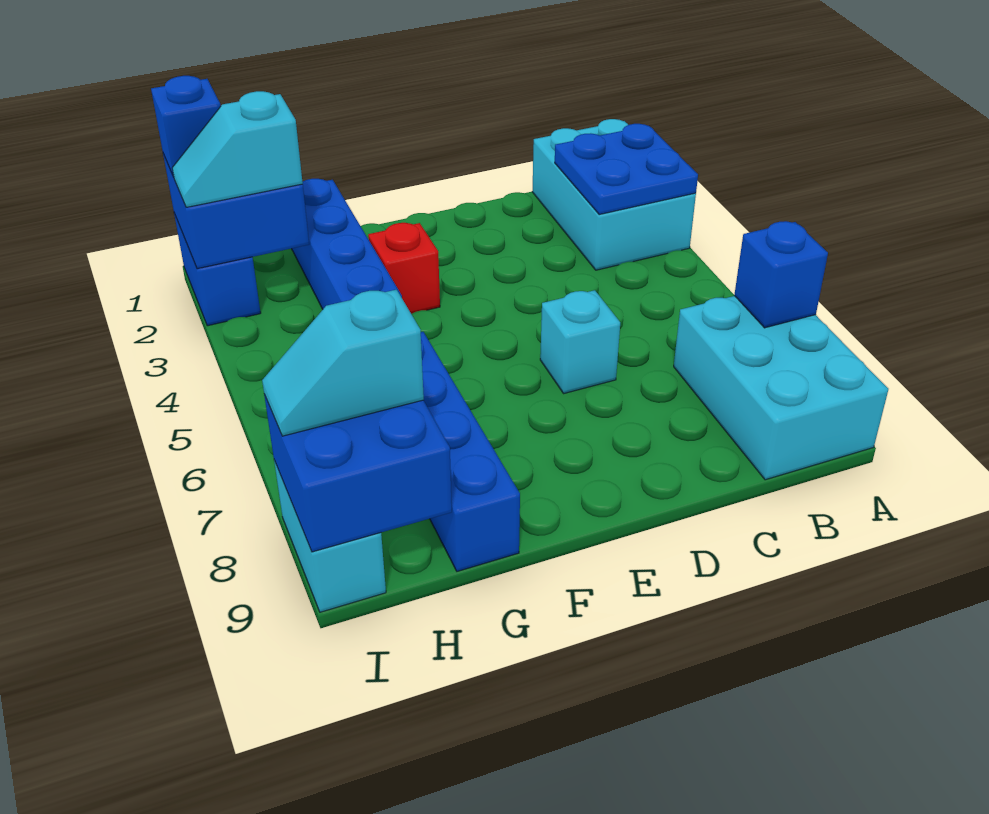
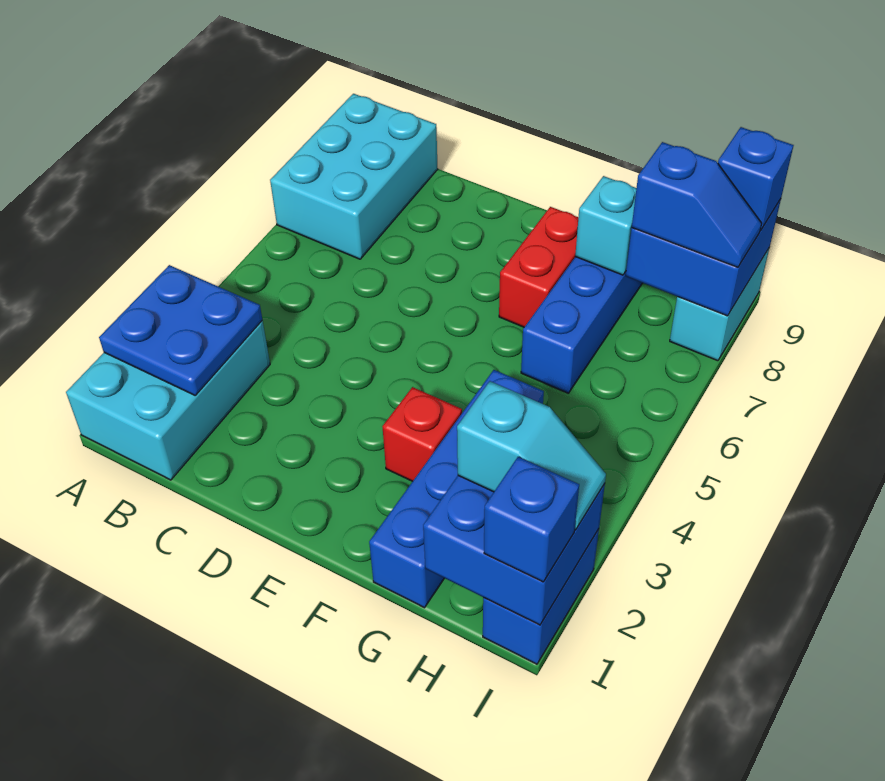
blue 1x1 brick [734,221,828,328] -> blue 1x1 brick moved to [718,127,794,231]
cyan 1x1 brick [540,290,620,393] -> cyan 1x1 brick moved to [575,176,636,275]
none -> red 1x2 brick [499,207,578,327]
cyan 1x2 slope [262,290,424,436] -> blue 1x2 slope [632,142,762,267]

